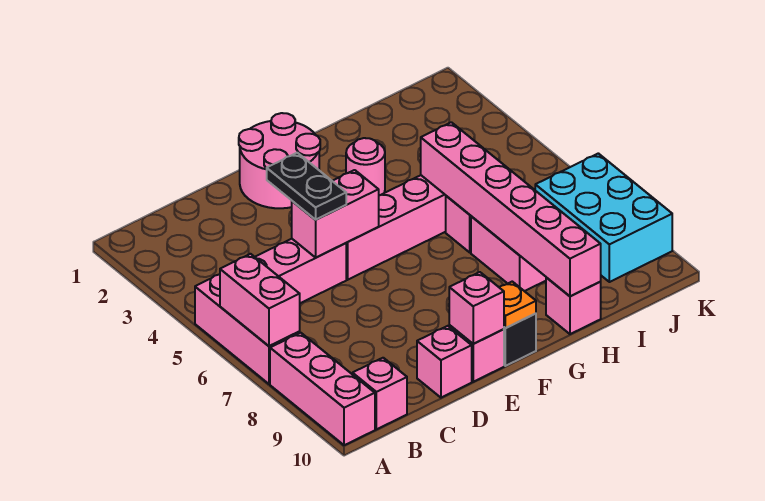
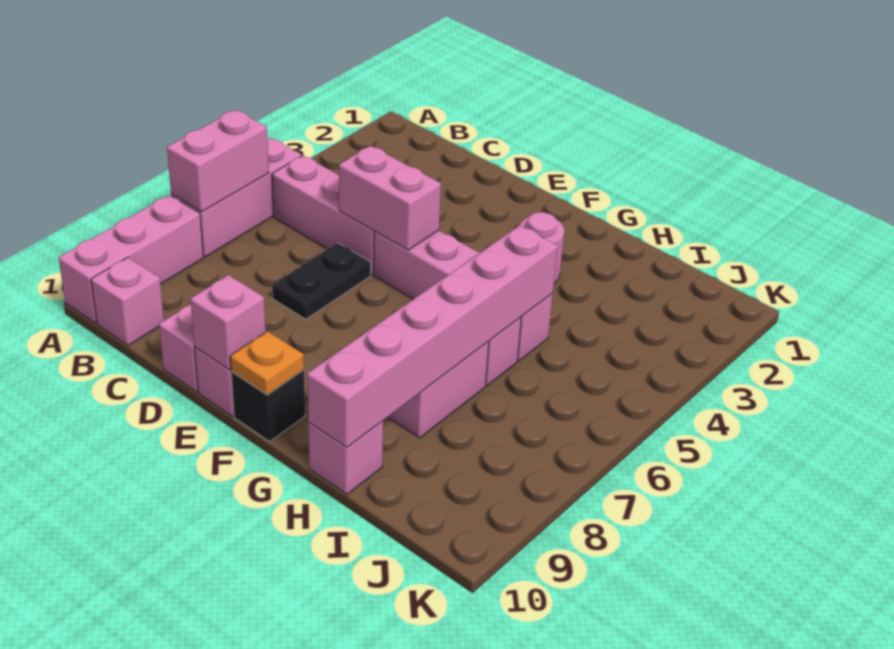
black 1x2 plate [267,153,346,220] -> black 1x2 plate moved to [272,243,371,319]
pink 2x2 round brick [239,113,320,208] -> none
cyan 2x3 brick [535,153,672,282] -> none

